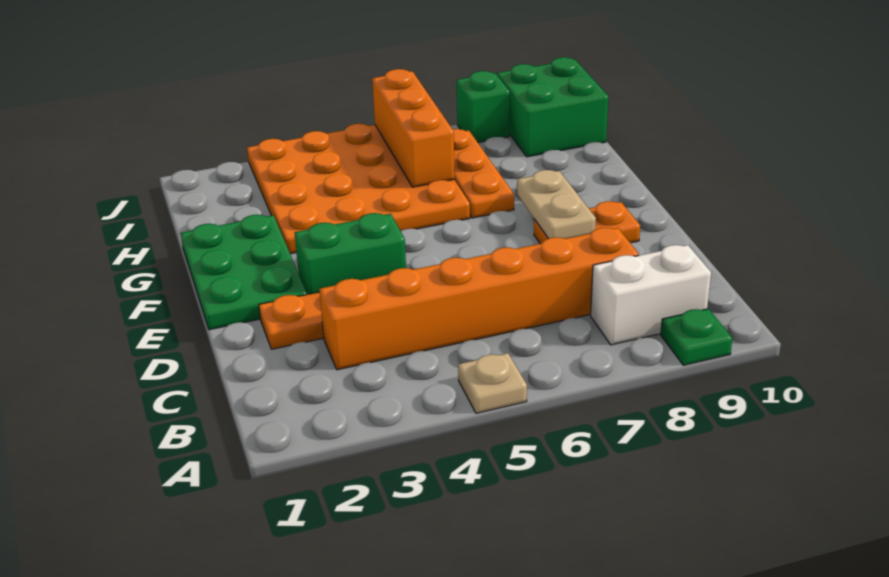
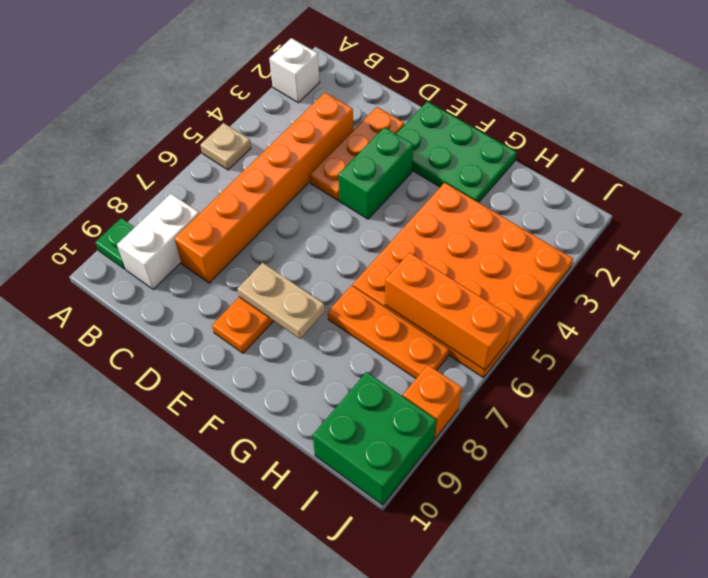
none -> white 1x1 brick [269,38,320,103]
green 1x1 brick [457,71,510,142] -> orange 1x1 brick [403,365,462,439]

